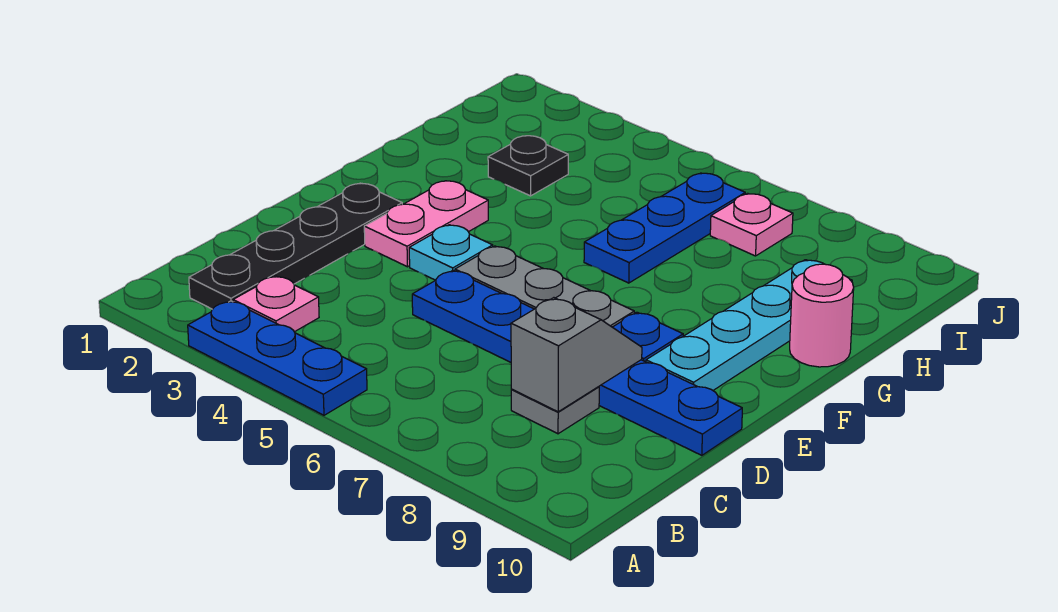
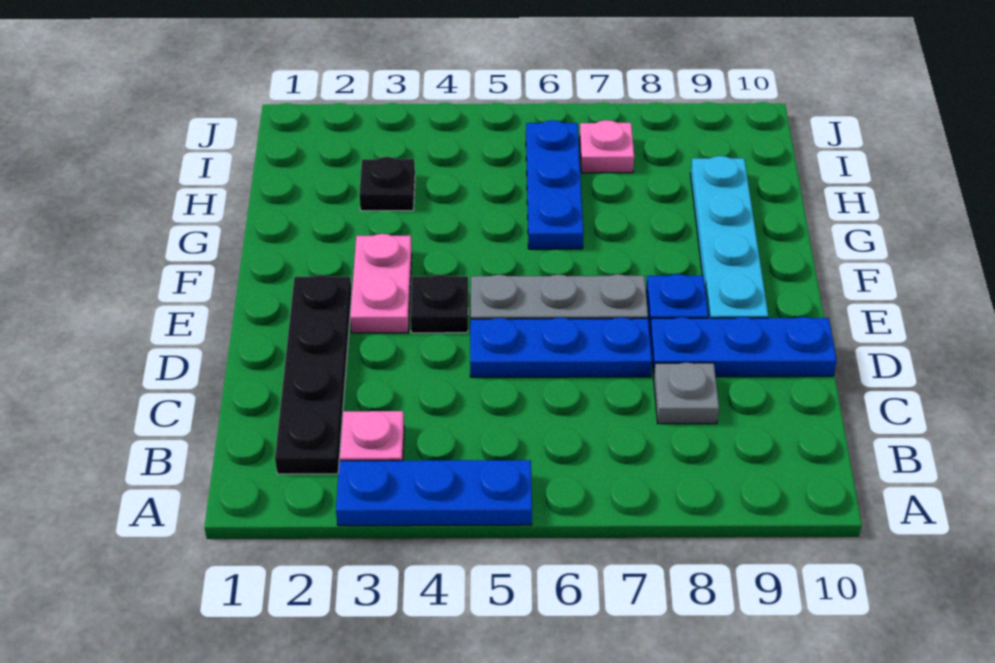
grey 1x2 slope [511,298,642,412] -> none
cyan 1x1 plate [409,225,493,280] -> black 1x1 plate [410,275,468,333]
pink 1x1 round brick [790,264,854,367] -> none

